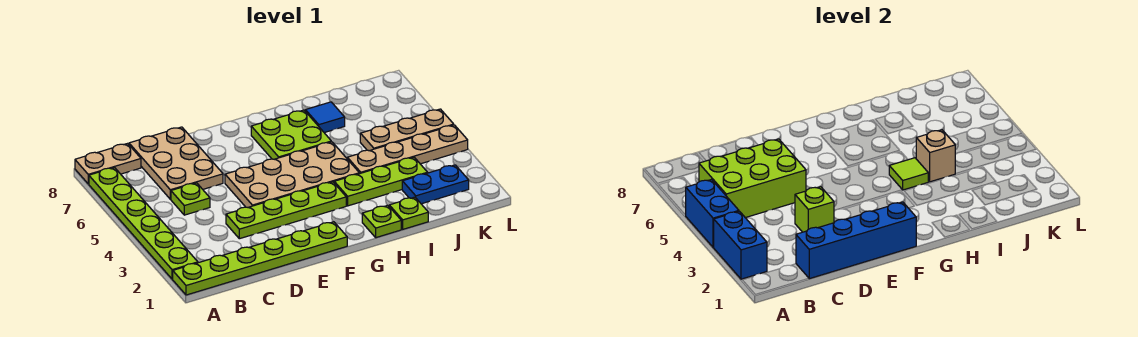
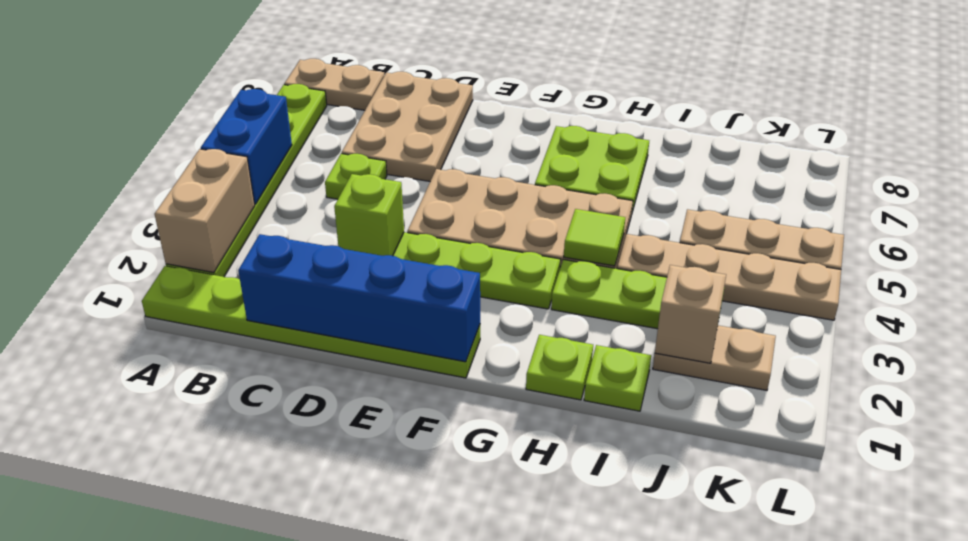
blue 1x2 brick [714,211,767,279] -> tan 1x2 brick [155,149,255,273]
lime 2x3 brick [699,139,806,218] -> none
tan 1x1 brick [916,130,956,182] -> tan 1x1 brick moved to [655,265,726,363]
blue 1x1 tile [305,102,345,133] -> none
blue 1x2 plate [402,165,469,204] -> tan 1x2 plate [653,325,776,390]

